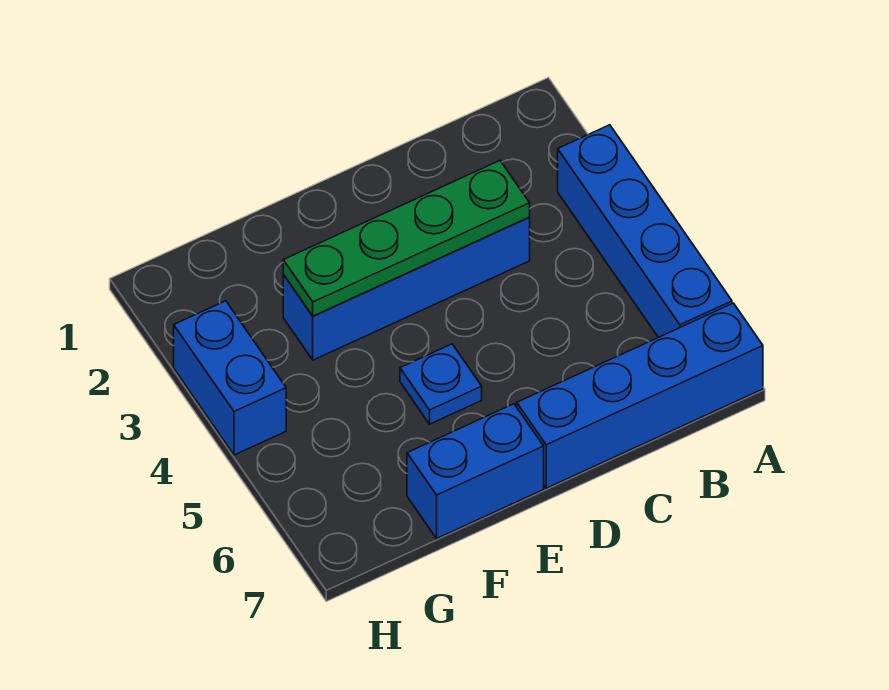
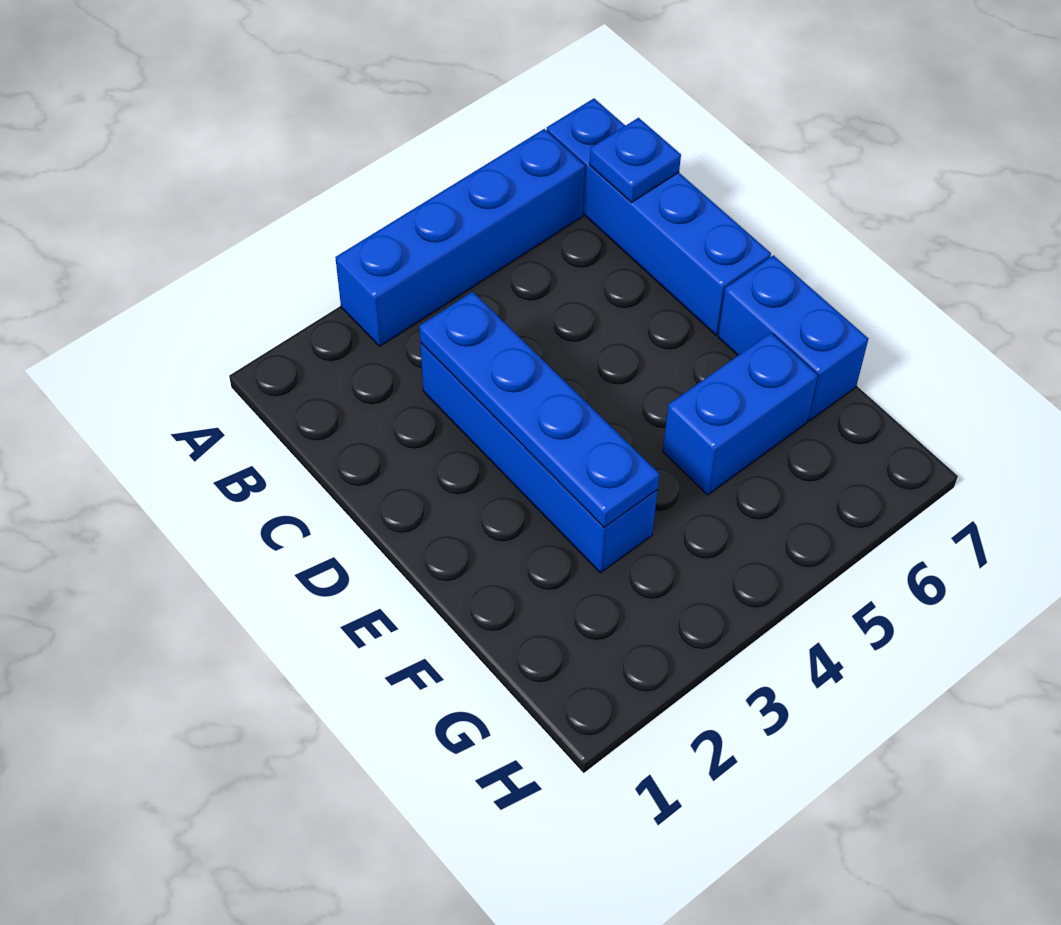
green 1x4 plate [283,161,530,316] -> blue 1x4 plate [419,292,659,528]
blue 1x1 plate [400,344,482,424] -> blue 1x1 plate moved to [590,118,681,203]
blue 1x2 brick [174,301,286,455] -> blue 1x2 brick moved to [663,333,818,495]

